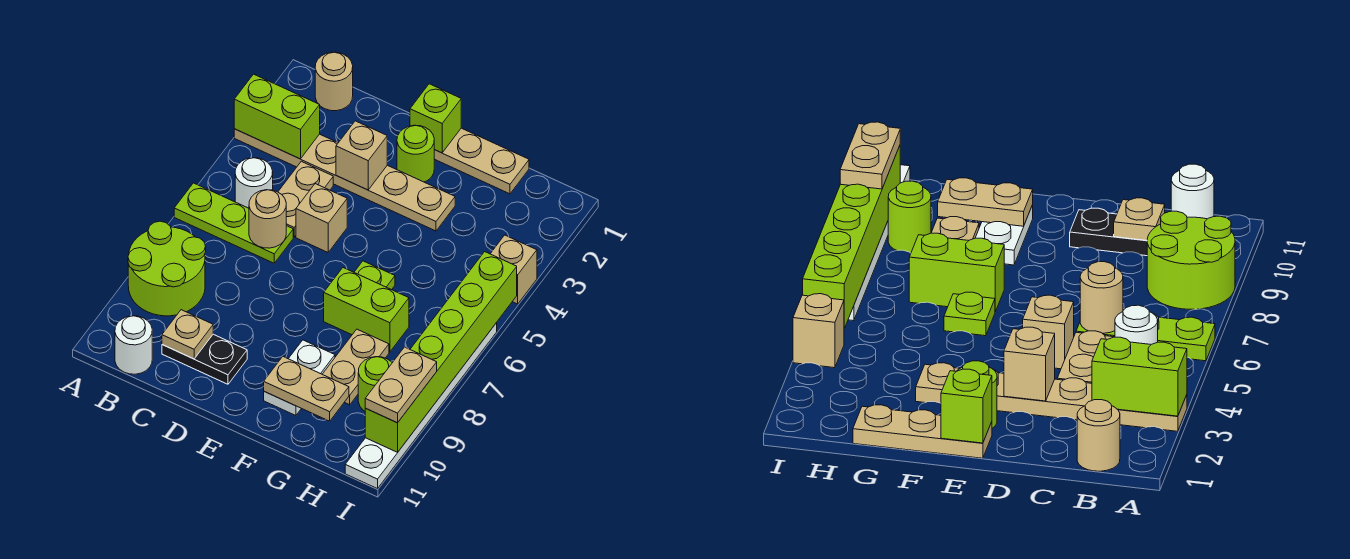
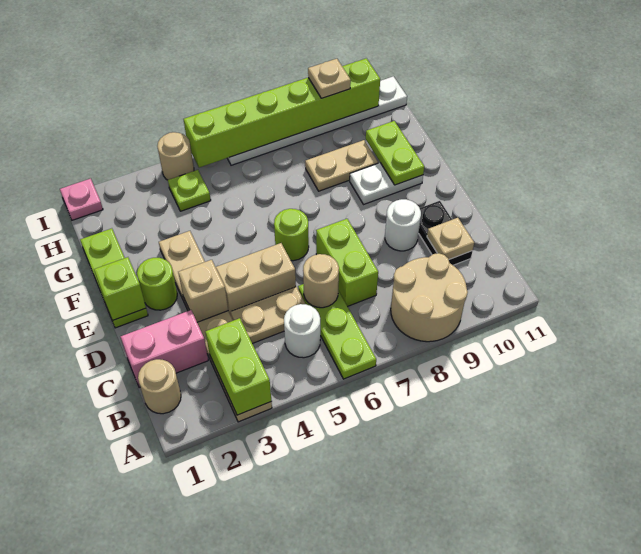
lime 2x2 round brick [128,221,206,316] -> tan 2x2 round brick [391,253,468,342]
white 1x1 round brick [115,316,152,374] -> white 1x1 round brick moved to [385,199,421,251]
none -> pink 1x2 brick [121,310,208,388]
tan 1x1 brick [296,184,347,252] -> tan 1x2 brick [216,243,296,315]
tan 1x3 plate [434,128,529,194] -> lime 1x3 plate [80,228,148,328]
lime 1x1 plate [354,261,395,290] -> lime 1x1 plate moved to [168,170,211,211]
lime 1x2 brick [324,268,409,352] -> lime 1x2 brick moved to [316,219,378,306]
tan 1x2 plate [264,357,349,421] -> lime 1x2 plate [366,121,424,185]
lime 1x1 round brick [358,357,392,411] -> lime 1x1 round brick moved to [274,209,309,261]
none -> pink 1x1 plate [60,179,103,220]
tan 1x1 brick [490,235,537,304] -> tan 1x1 round brick [157,132,194,180]
tan 1x2 plate [365,347,437,423] -> tan 1x1 plate [308,59,351,98]

